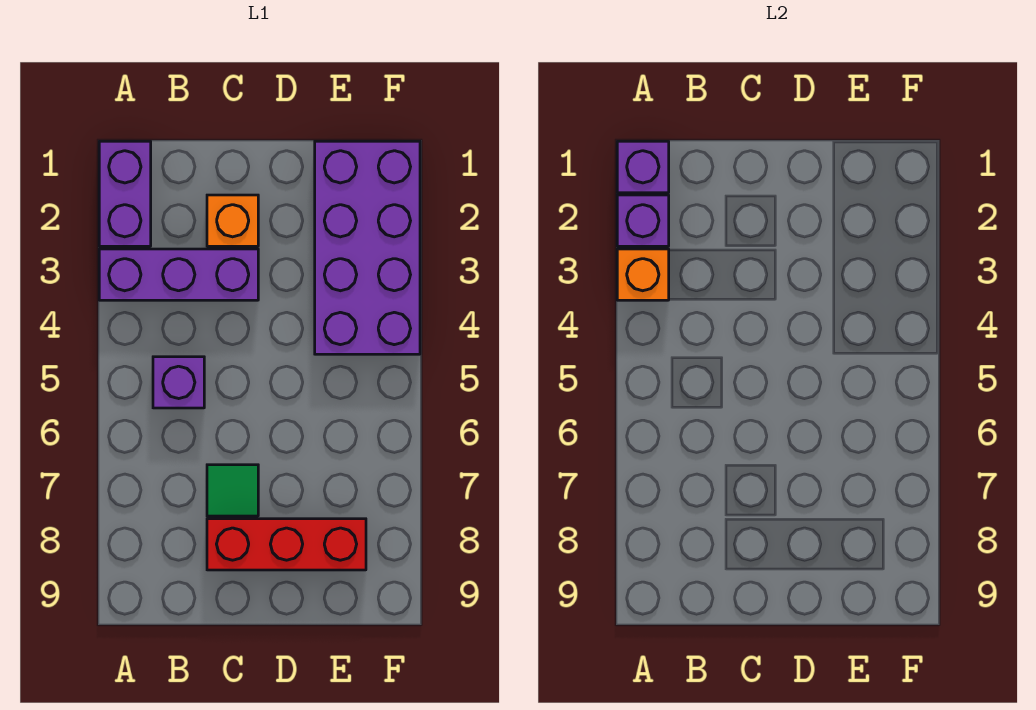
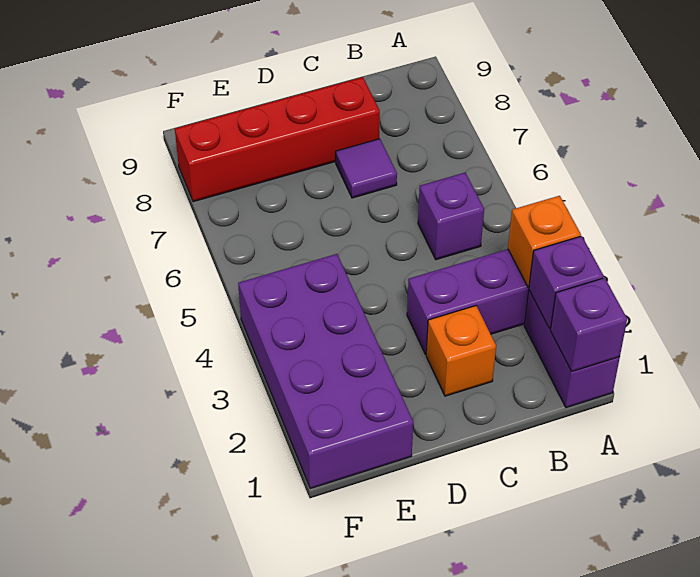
green 1x1 tile [207,465,258,516] -> purple 1x1 tile [336,139,397,198]
red 1x3 brick [207,519,366,570] -> red 1x4 brick [175,77,380,202]

